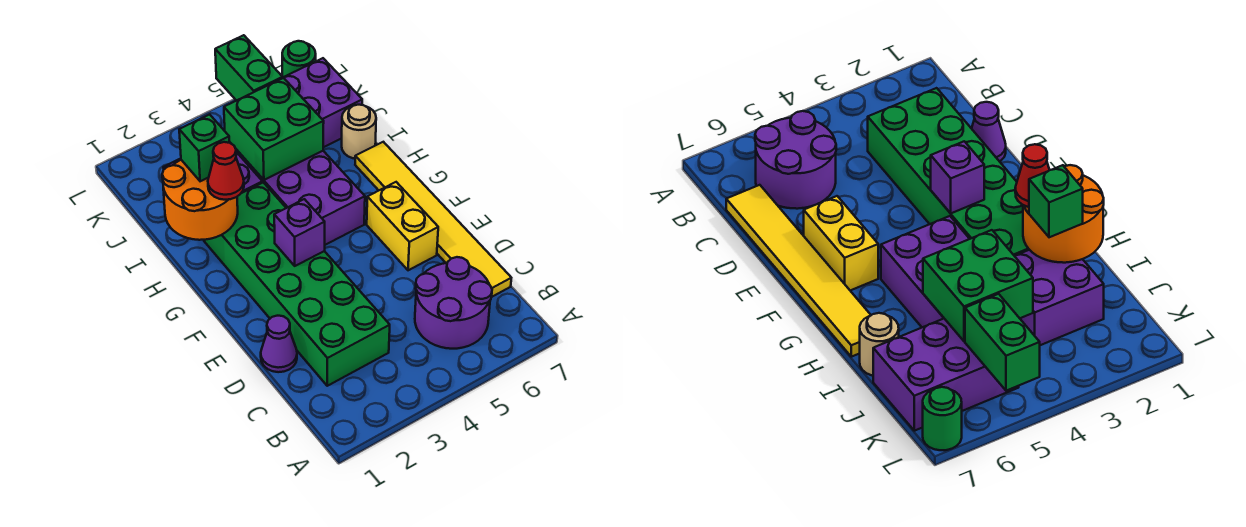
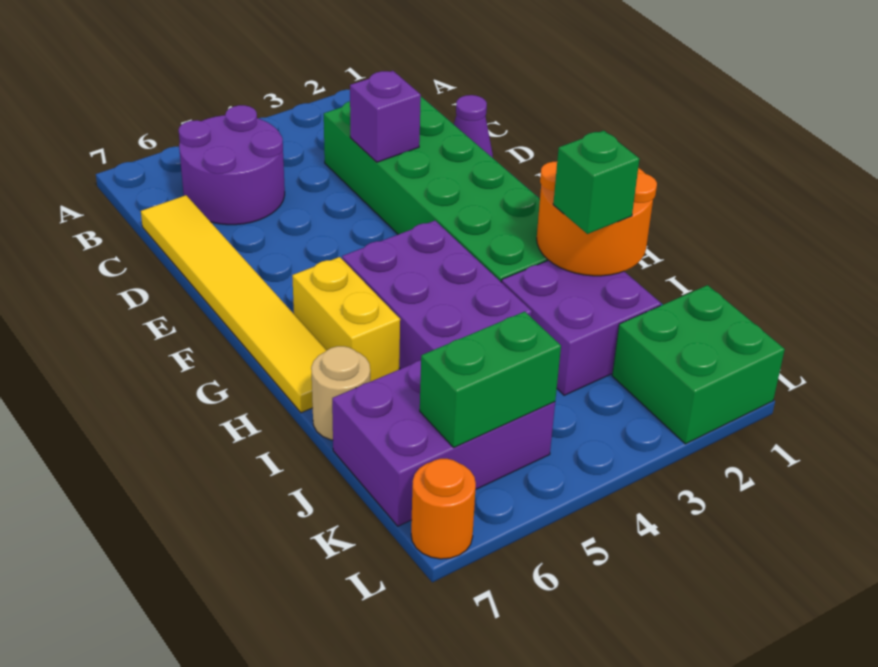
yellow 1x2 brick [367,182,438,270] -> yellow 1x2 brick moved to [292,257,400,382]
purple 1x1 brick [274,199,325,266] -> purple 1x1 brick moved to [350,71,421,162]
red 1x1 cone [208,142,244,200] -> none
green 2x2 brick [224,78,324,180] -> green 2x2 brick moved to [612,285,785,444]
green 1x2 brick [215,35,283,101] -> green 1x2 brick turned to [420,312,561,447]
green 1x1 round brick [282,41,316,77] -> orange 1x1 round brick [411,459,476,559]

